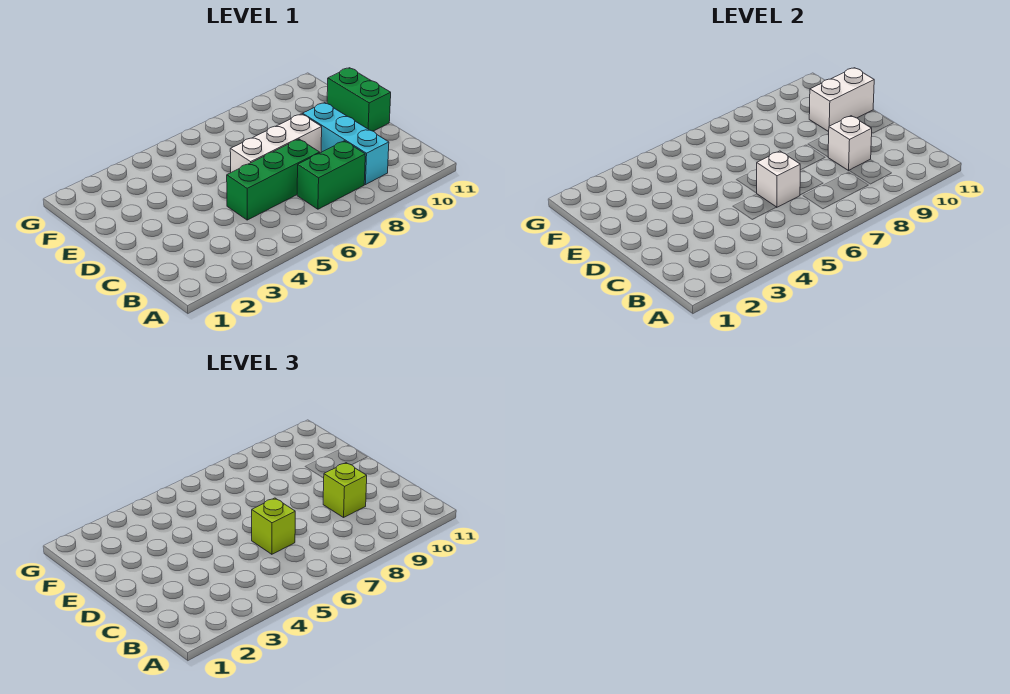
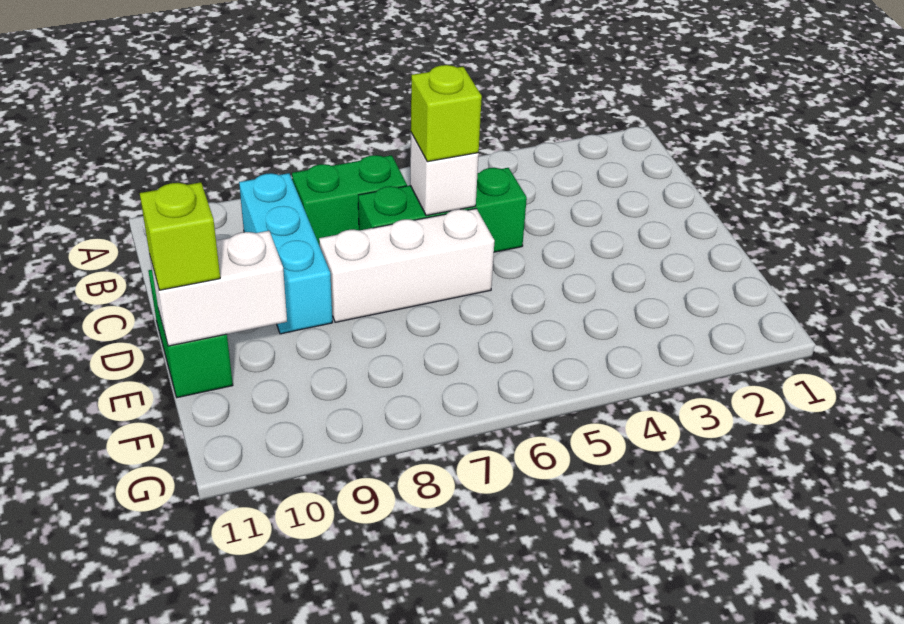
white 1x1 brick [828,116,872,170] -> none
lime 1x1 brick [323,463,367,517] -> lime 1x1 brick moved to [140,182,220,290]

